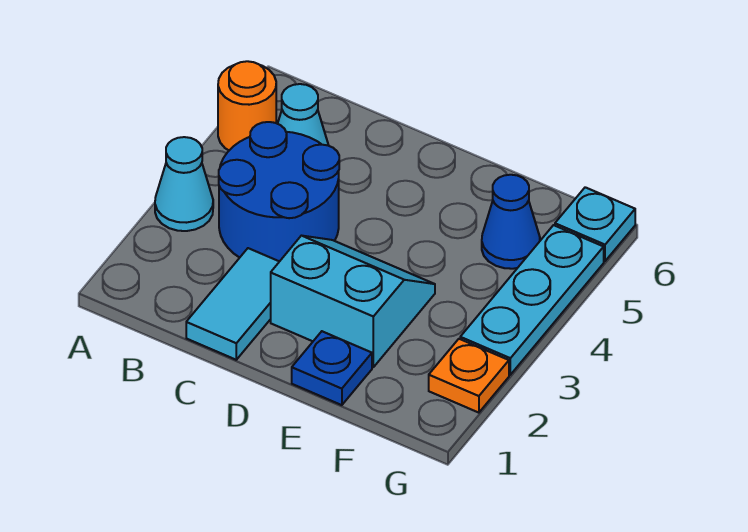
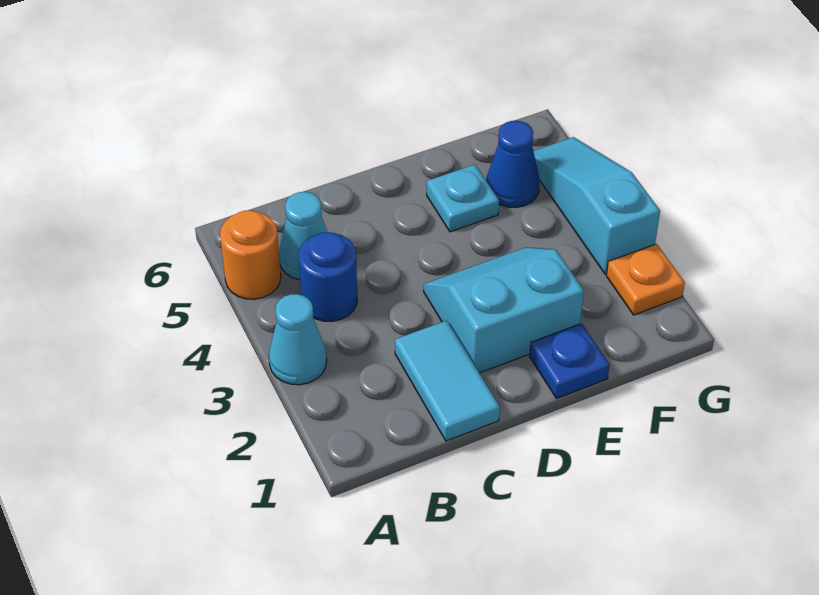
blue 2x2 round brick [219,122,339,262] -> blue 1x1 round brick [299,232,357,321]
cyan 1x3 plate [460,225,604,375] -> cyan 1x3 slope [533,137,660,274]
cyan 1x1 plate [555,187,635,261] -> cyan 1x1 plate moved to [427,165,499,232]

